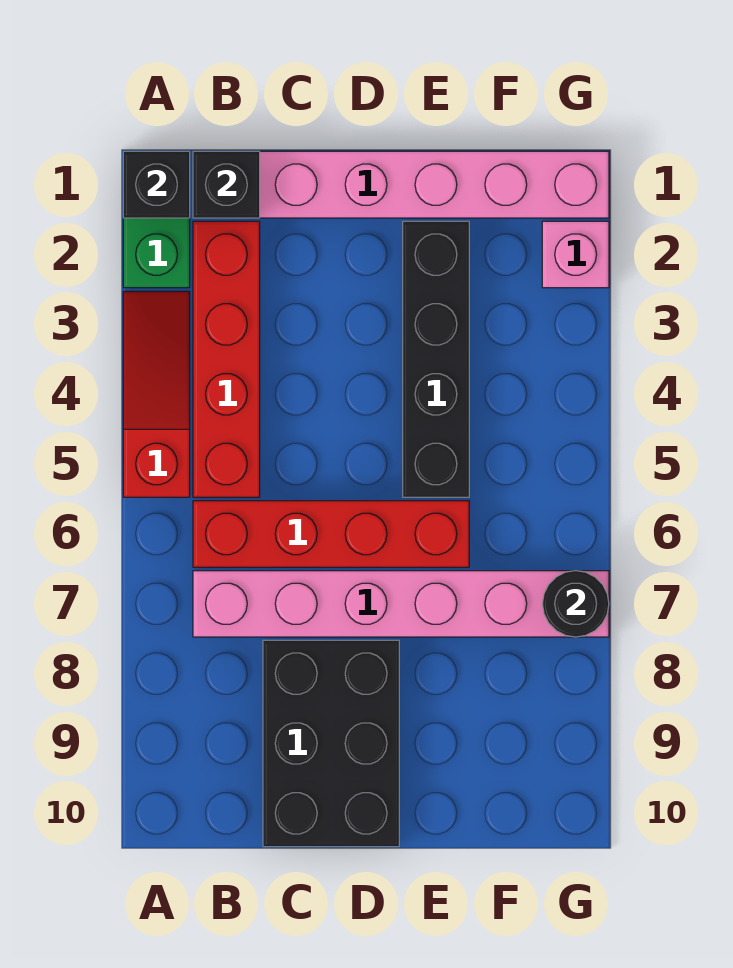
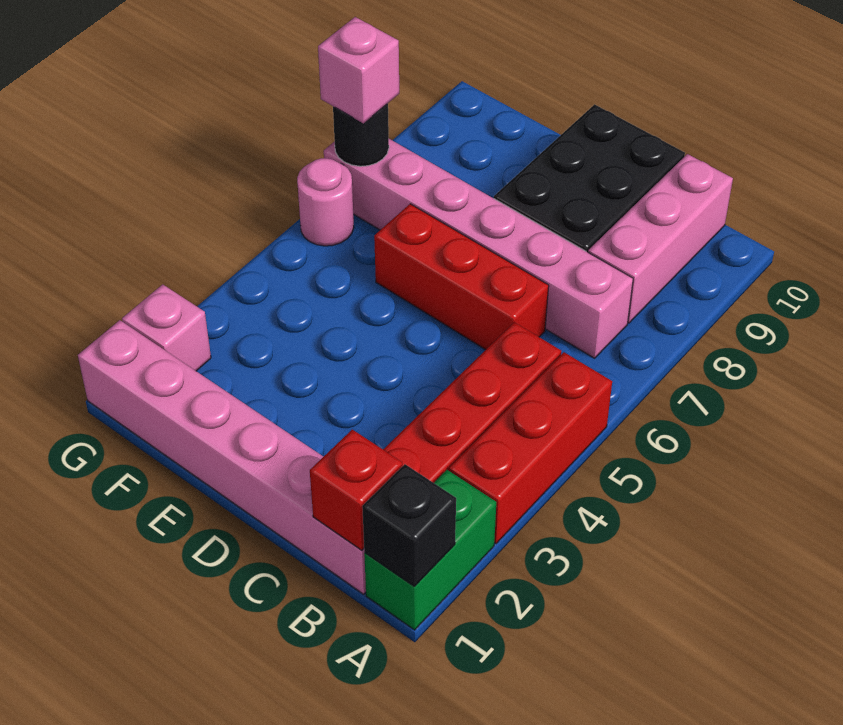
red 1x3 slope [123,291,190,497] -> red 1x3 brick [449,352,612,544]
black 1x1 brick [193,151,260,218] -> red 1x1 brick [310,430,402,550]
red 1x4 brick [193,501,469,567] -> red 1x3 brick [374,204,549,350]
none -> pink 1x3 brick [588,154,733,323]
black 1x4 brick [403,221,469,497] -> none
none -> pink 1x1 round brick [297,158,354,246]
none -> pink 1x1 brick [318,17,399,123]

